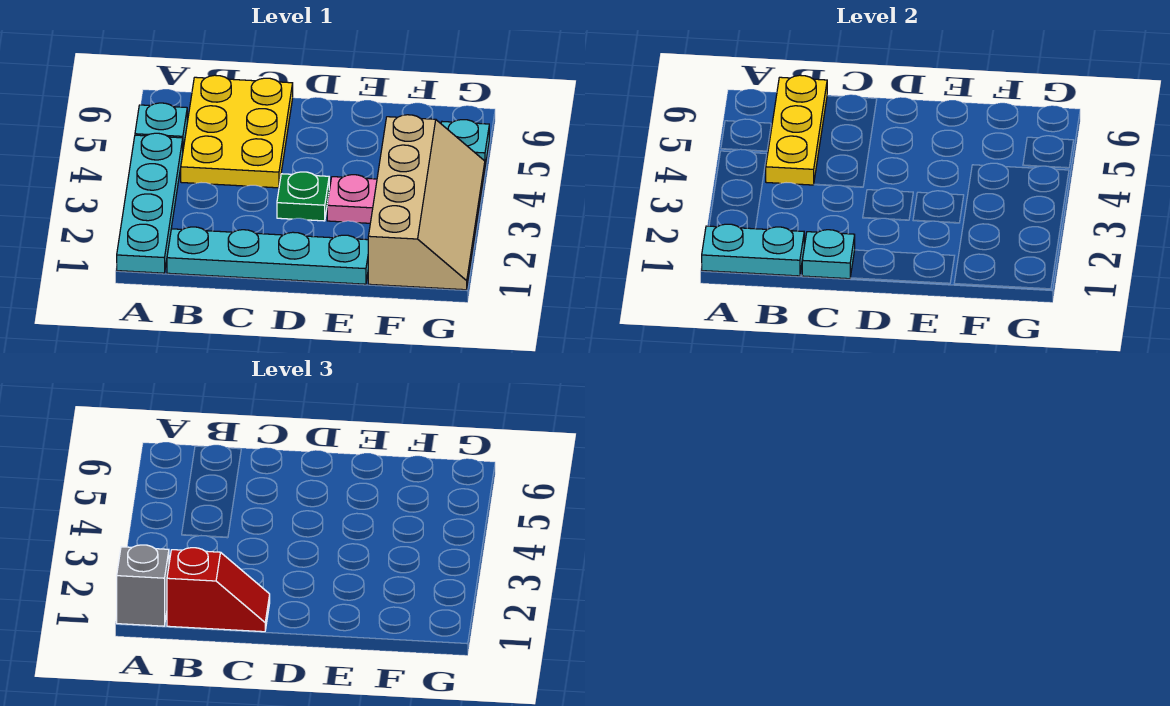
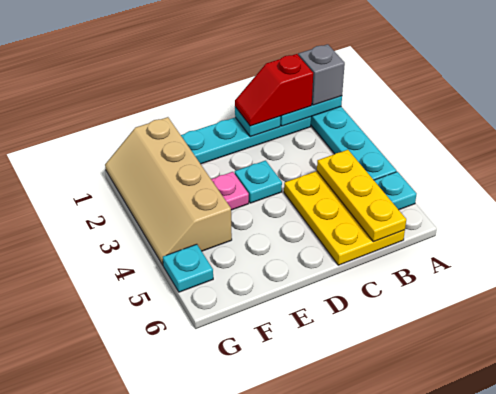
green 1x1 plate [277,172,329,221] -> cyan 1x1 plate [235,161,282,203]

